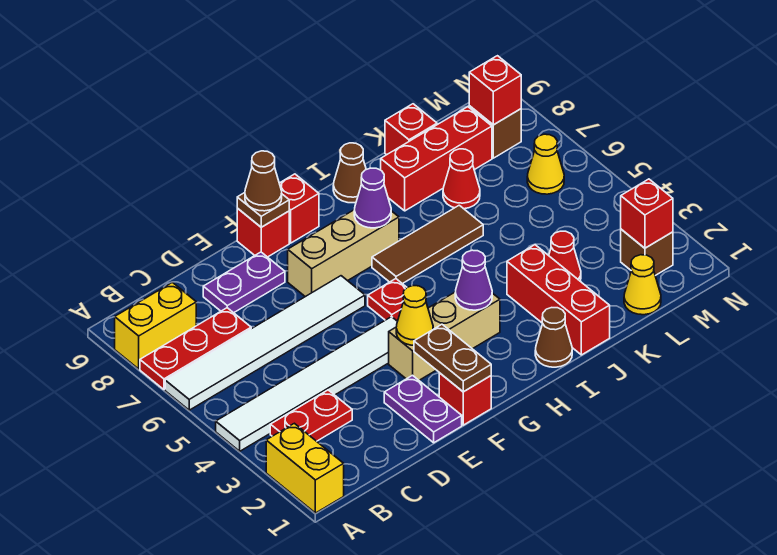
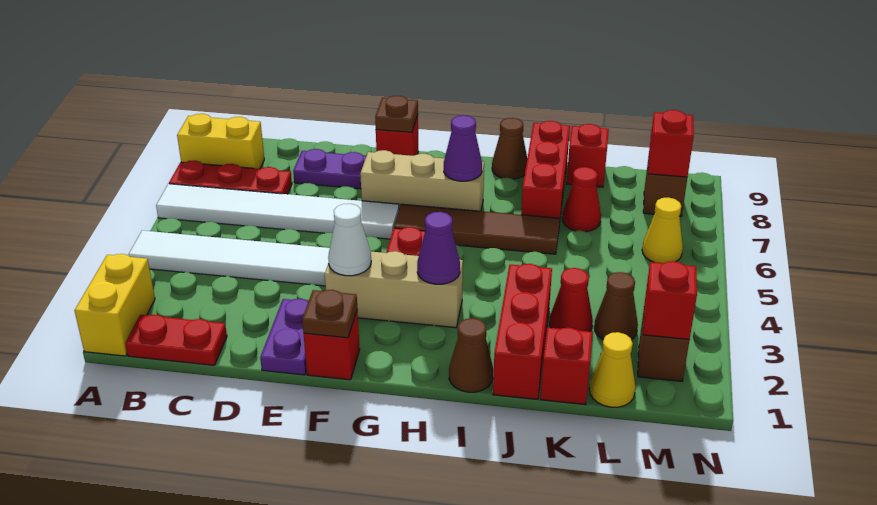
red 1x2 plate [270,390,352,441] -> red 1x2 plate moved to [125,315,227,365]
brown 1x2 plate [414,325,491,392] -> brown 1x1 plate [302,290,357,338]
yellow 1x1 cone [396,286,433,345] -> white 1x1 cone [328,204,371,276]
brown 1x1 cone [245,151,282,211] -> brown 1x1 cone moved to [594,272,638,340]
red 1x1 brick [279,174,319,243] -> red 1x1 brick moved to [540,327,593,405]
brown 1x3 tile [372,205,483,284] -> brown 1x4 tile [394,204,560,254]
red 1x3 brick [381,107,492,211] -> red 1x3 brick turned to [521,121,570,225]

